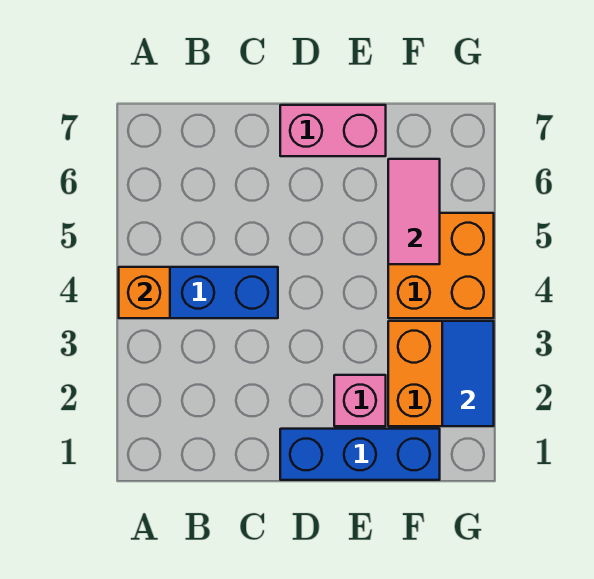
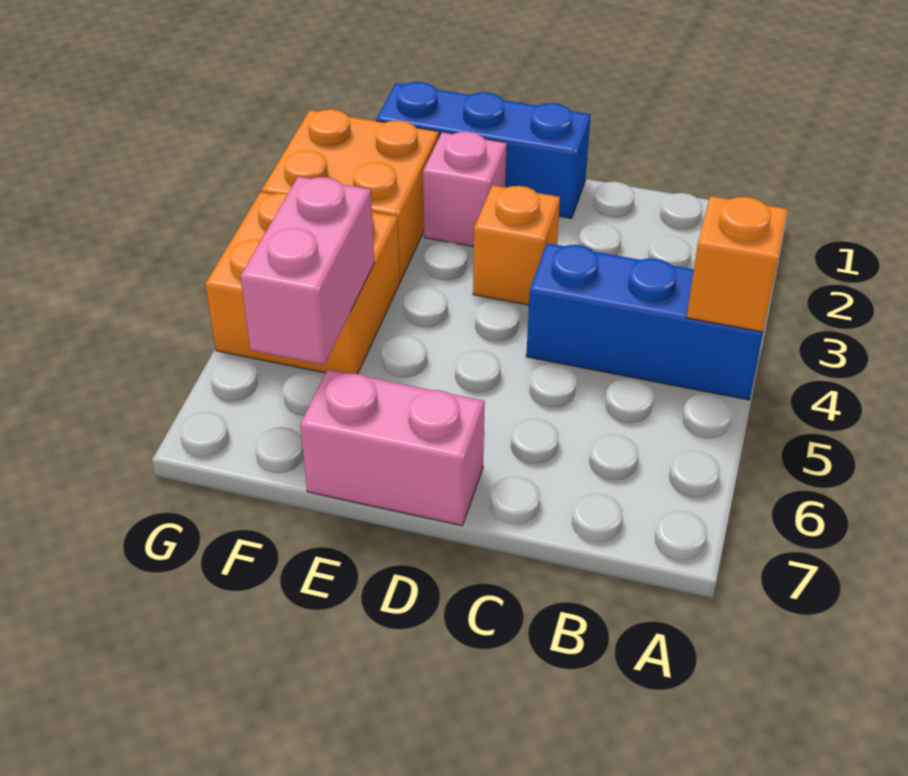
none -> orange 1x1 brick [473,185,560,305]
pink 1x2 tile [388,159,440,264] -> pink 1x2 brick [240,177,374,365]
blue 1x2 tile [442,321,494,426] -> none

